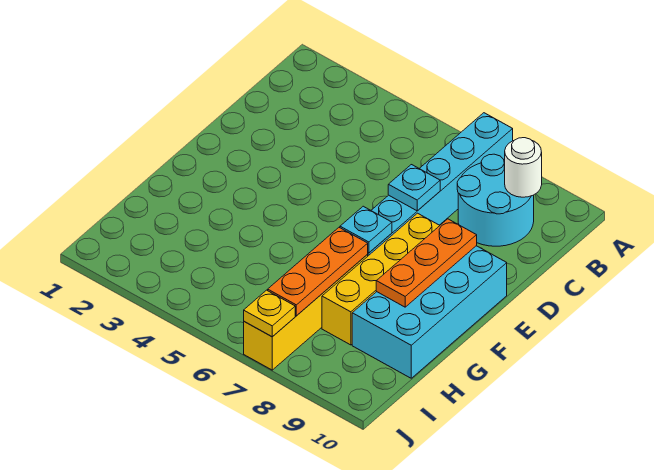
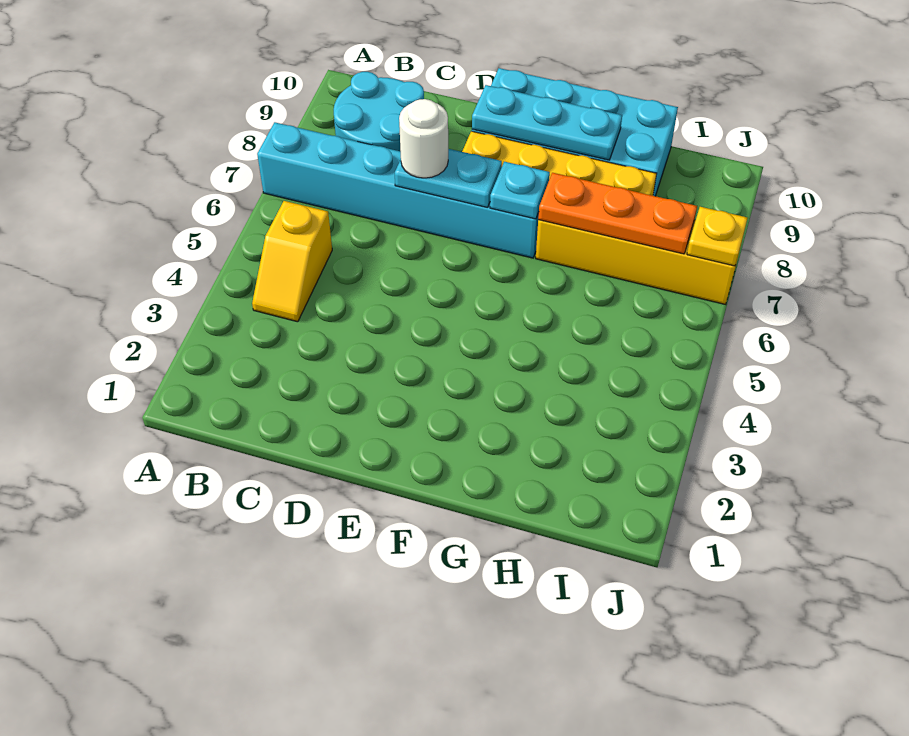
none -> yellow 1x2 slope [252,201,332,322]
white 1x1 round brick [505,138,542,197] -> white 1x1 round brick moved to [399,99,448,178]
cyan 1x1 plate [388,165,440,211] -> cyan 1x2 plate [395,149,502,208]
orange 1x3 plate [376,219,477,307] -> cyan 1x3 plate [472,85,622,160]

